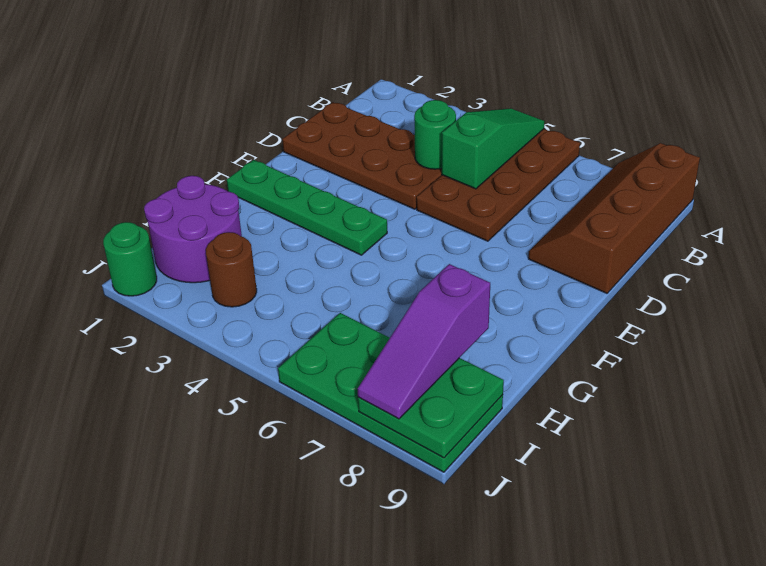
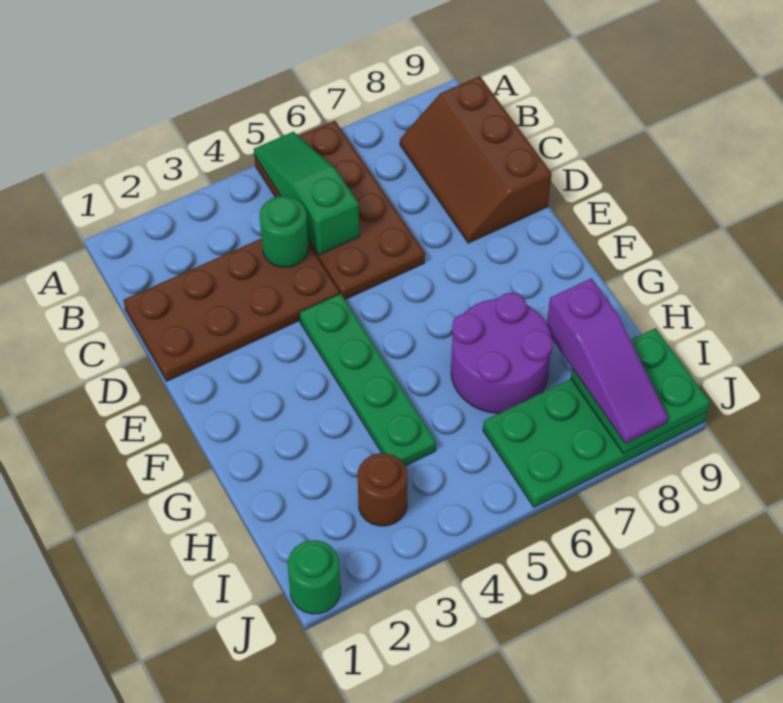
brown 2x4 slope [528,143,700,293] -> brown 2x3 slope [400,76,552,243]
green 1x4 plate [227,160,387,255] -> green 1x4 plate turned to [299,294,436,466]
purple 2x2 round brick [144,176,242,283] -> purple 2x2 round brick moved to [451,293,553,413]

